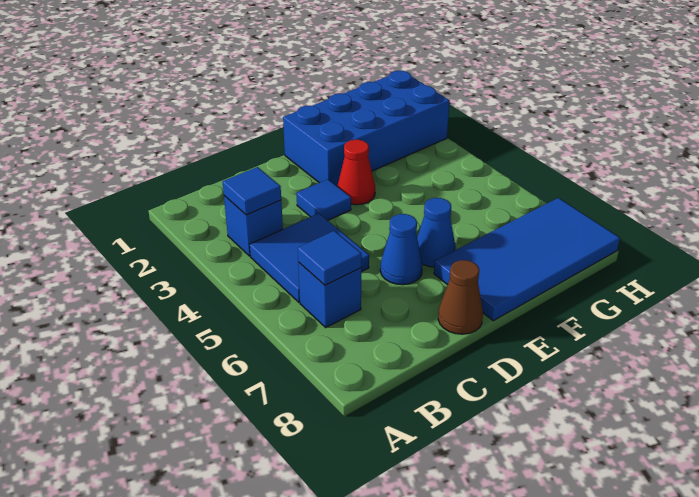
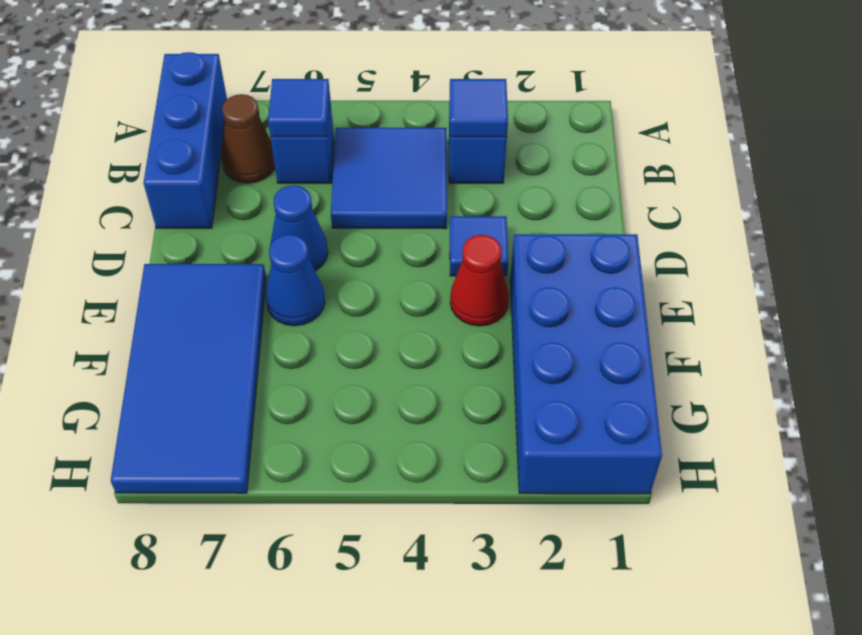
none -> blue 1x3 brick [143,52,227,228]
brown 1x1 cone [438,260,483,334] -> brown 1x1 cone moved to [221,94,275,183]

